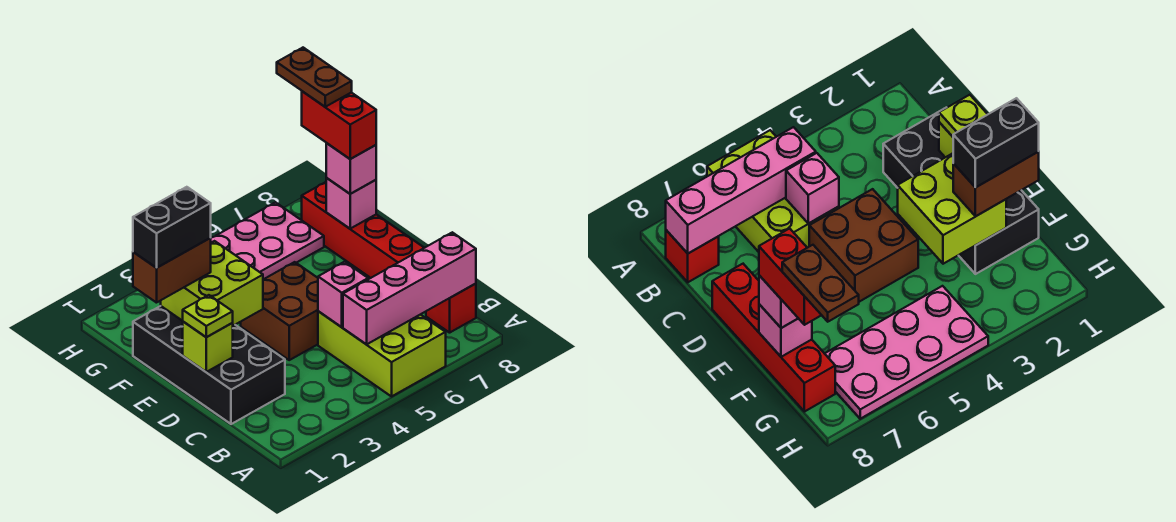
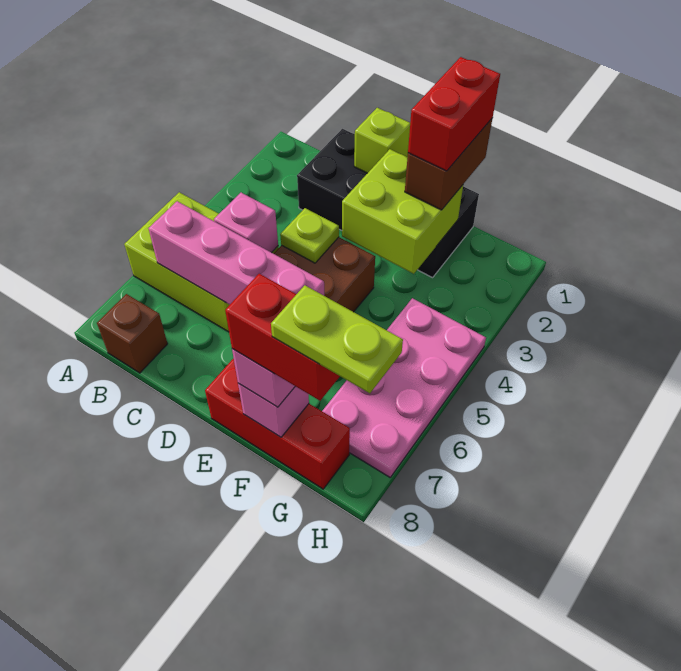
pink 1x4 brick [343,232,476,345] -> pink 1x4 brick turned to [149,201,324,305]
red 1x1 brick [426,284,476,333] -> brown 1x1 brick [97,294,167,373]
lime 1x1 plate [183,295,233,337] -> lime 1x1 plate moved to [280,208,339,263]
red 1x4 brick [302,182,424,278] -> red 1x3 brick [205,358,350,489]
black 1x2 brick [133,187,211,268] -> red 1x2 brick [408,57,500,171]
brown 1x2 plate [277,48,352,107] -> lime 1x2 plate [271,285,403,393]

